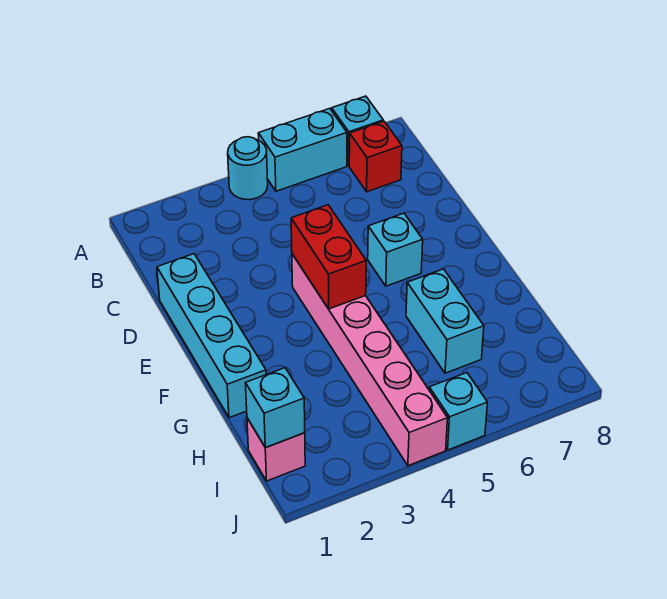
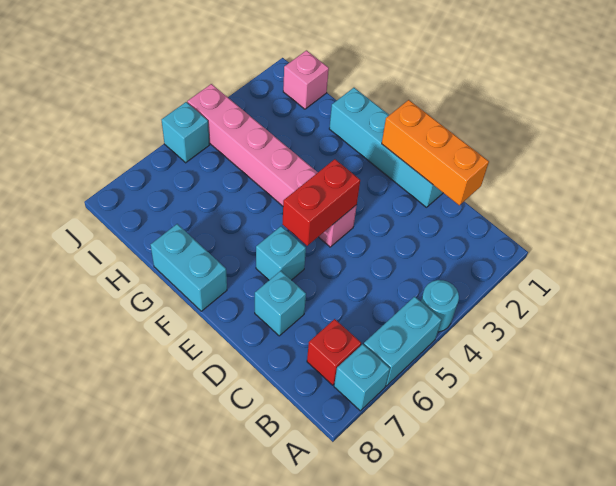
none -> orange 1x3 brick [382,100,489,205]
red 1x2 brick [291,205,366,309] -> red 1x2 brick turned to [282,159,360,246]
cyan 1x2 brick [406,269,484,373] -> cyan 1x2 brick moved to [151,224,227,311]
cyan 1x1 brick [246,368,305,447] -> cyan 1x1 brick moved to [255,271,306,336]

